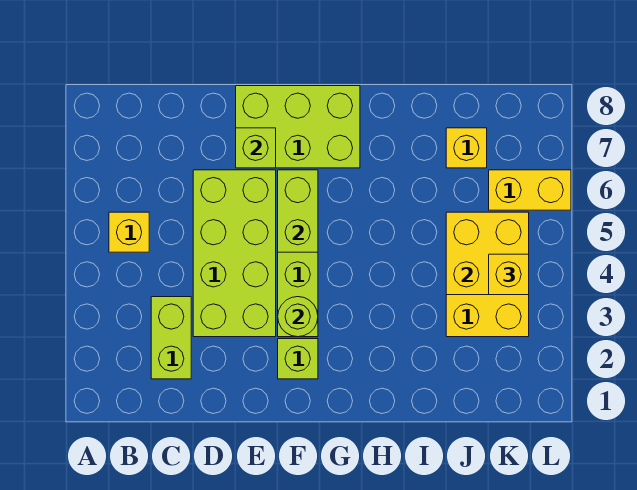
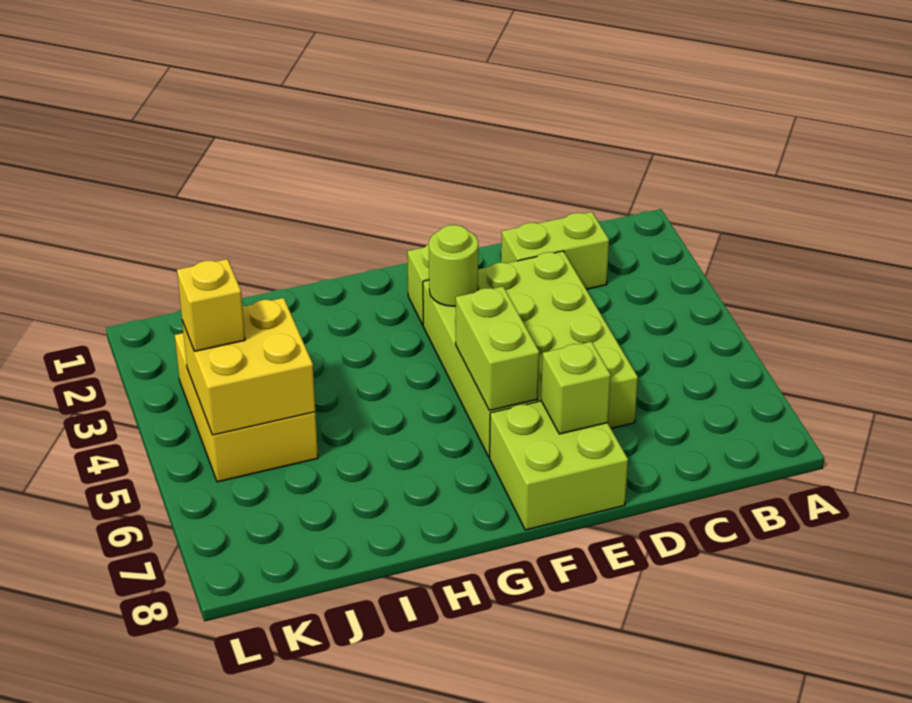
yellow 1x1 brick [109,212,149,252] -> none
lime 1x2 brick [151,297,191,379] -> lime 1x2 brick turned to [501,212,609,290]
lime 2x3 brick [236,86,360,168] -> lime 2x2 brick [490,401,628,530]
yellow 1x1 brick [446,128,487,168] -> none
yellow 1x2 brick [489,170,571,210] -> none

